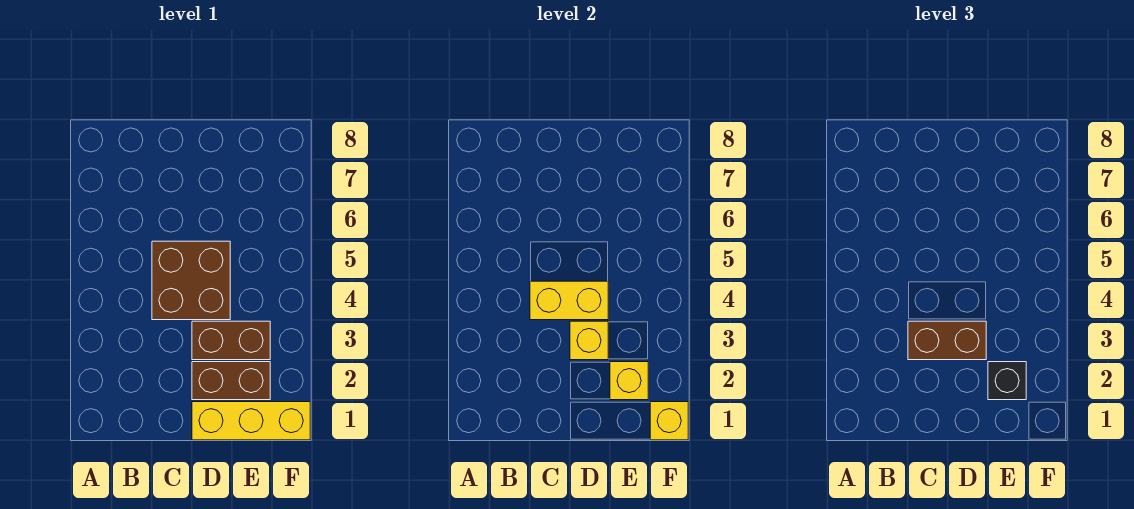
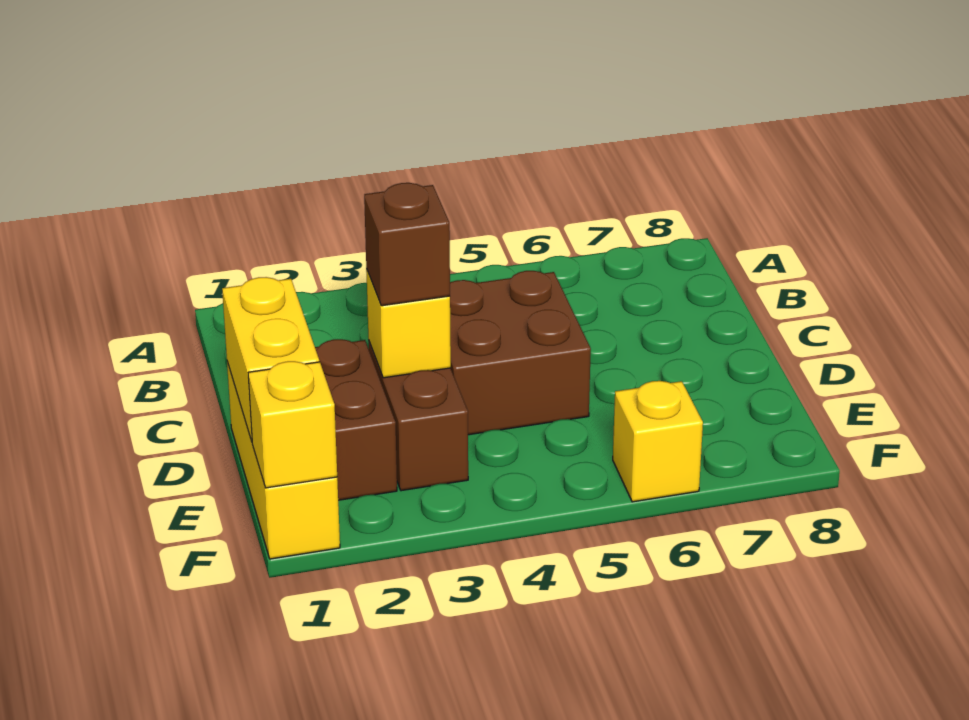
brown 1x2 brick [908,321,986,360] -> brown 1x1 brick [364,183,450,306]
yellow 1x2 brick [530,281,608,320] -> yellow 1x2 brick moved to [222,277,319,441]
yellow 1x1 brick [610,362,648,400] -> yellow 1x1 brick moved to [613,381,703,502]
black 1x1 brick [988,362,1026,400] -> none

